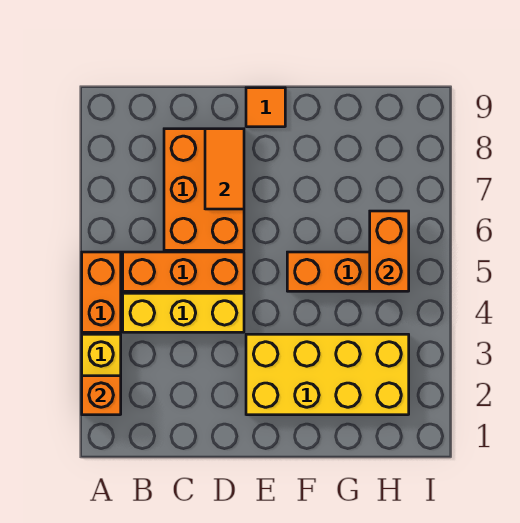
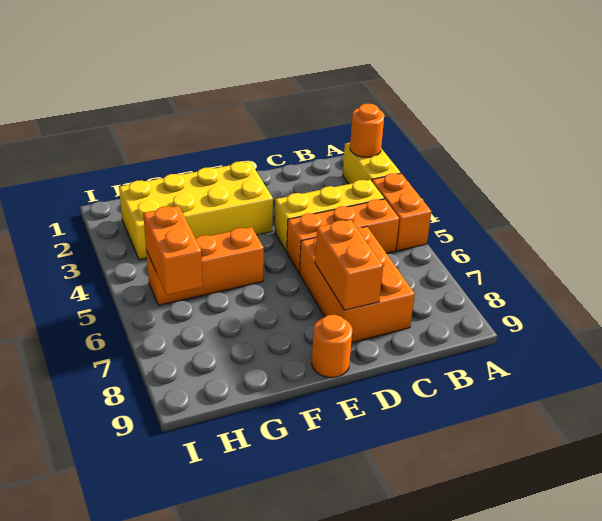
orange 1x1 brick [82,376,121,415] -> orange 1x1 round brick [350,104,384,157]
orange 1x2 tile [205,129,244,209] -> orange 1x2 brick [315,220,383,310]
orange 1x1 tile [246,88,285,127] -> orange 1x1 round brick [312,315,352,378]

